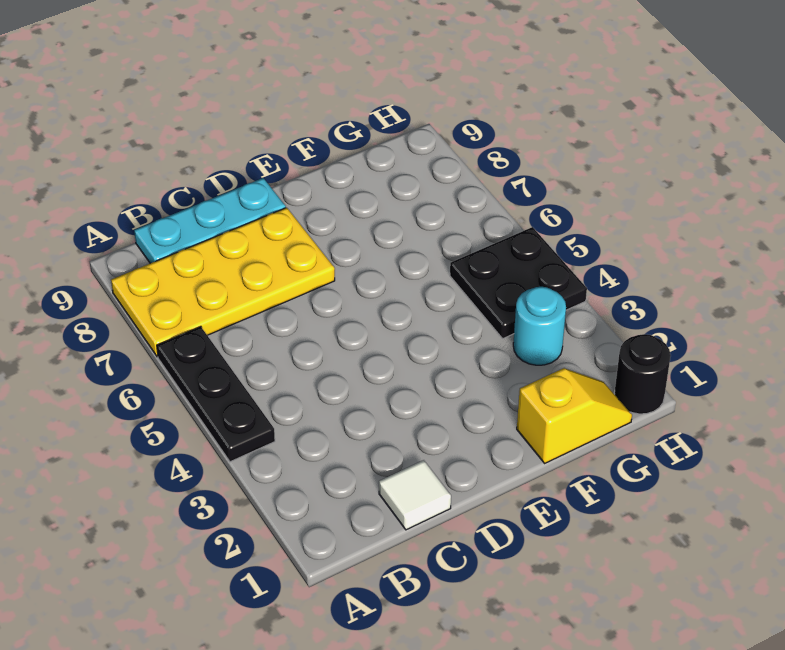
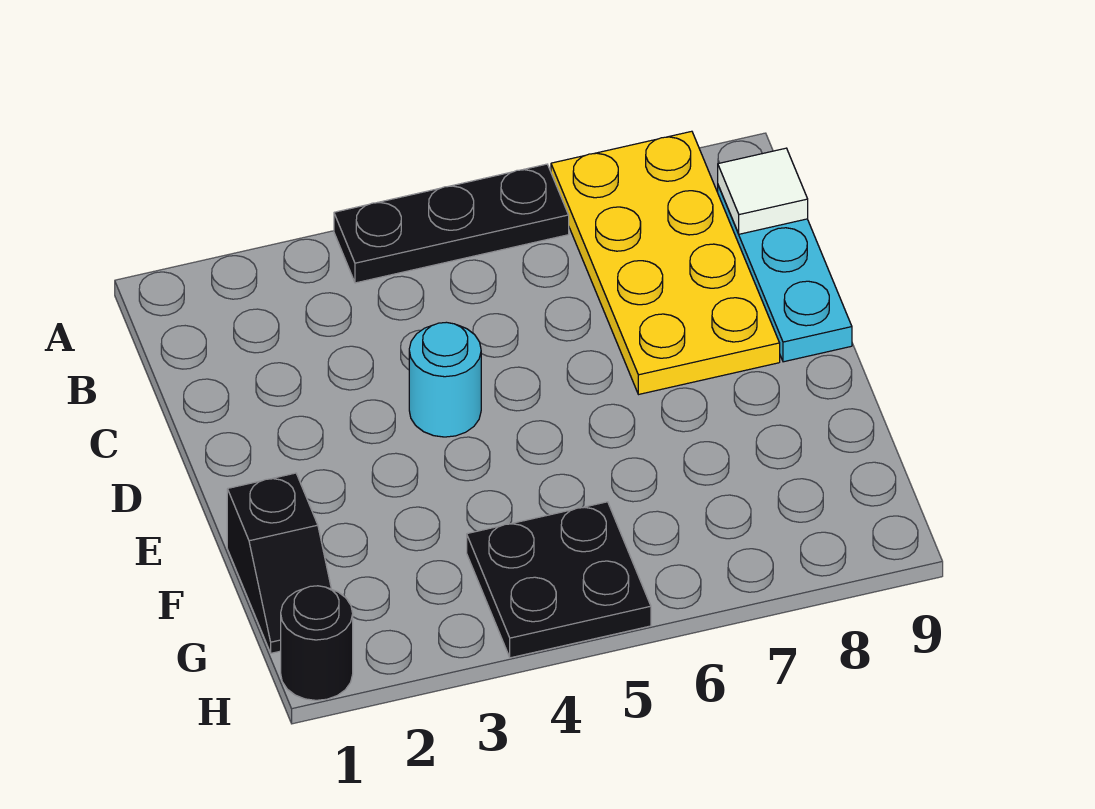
white 1x1 tile [379,460,451,530] -> white 1x1 tile moved to [718,148,808,234]
yellow 1x2 slope [517,368,632,463] -> black 1x2 slope [227,473,331,653]
cyan 1x1 round brick [513,287,566,365] -> cyan 1x1 round brick moved to [409,322,481,437]

